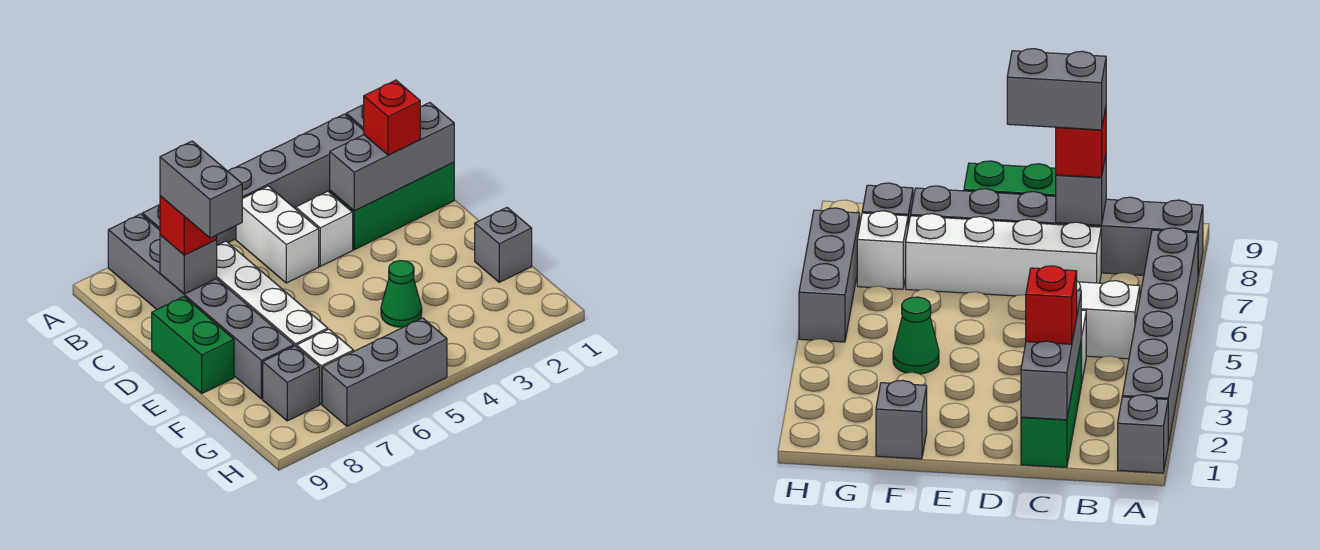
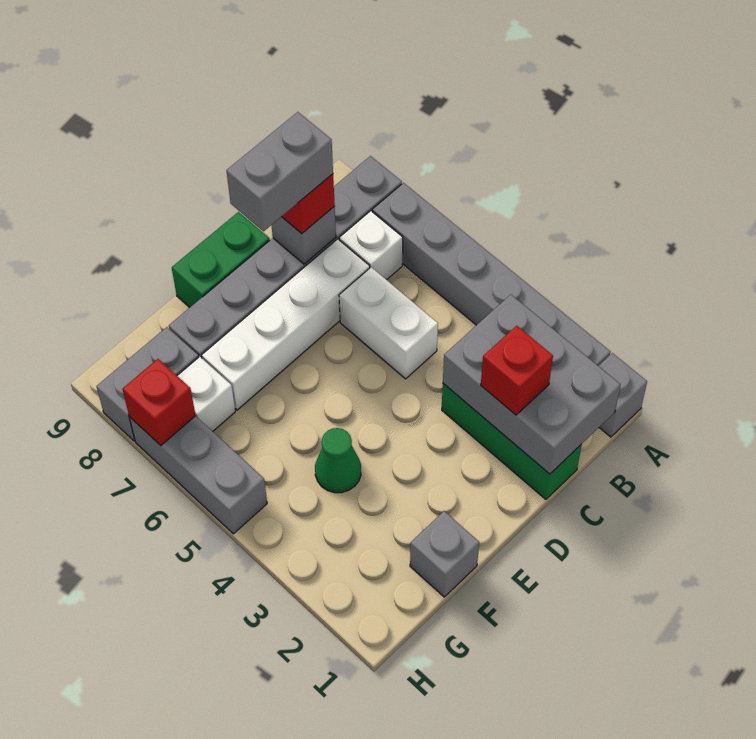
white 1x2 brick [236,186,319,283] -> white 1x2 brick turned to [339,267,438,379]
grey 1x3 brick [330,103,454,211] -> grey 2x3 brick [443,295,620,474]
white 1x1 brick [296,191,353,266] -> white 1x1 brick moved to [339,211,403,280]
grey 1x1 brick [263,346,320,421] -> grey 1x2 brick [97,327,198,441]
none -> red 1x1 brick [123,359,196,445]

